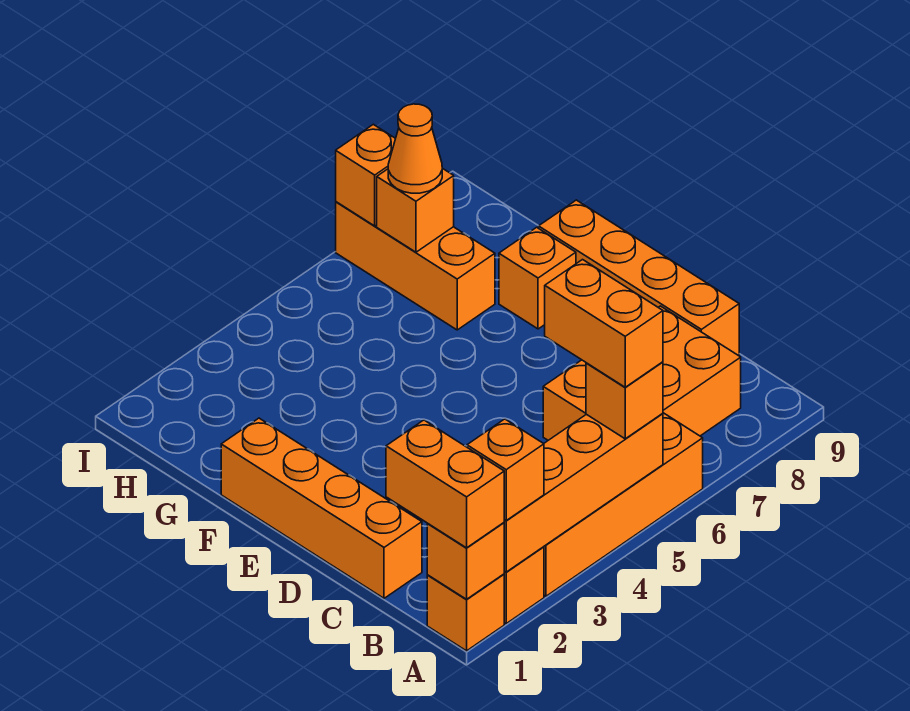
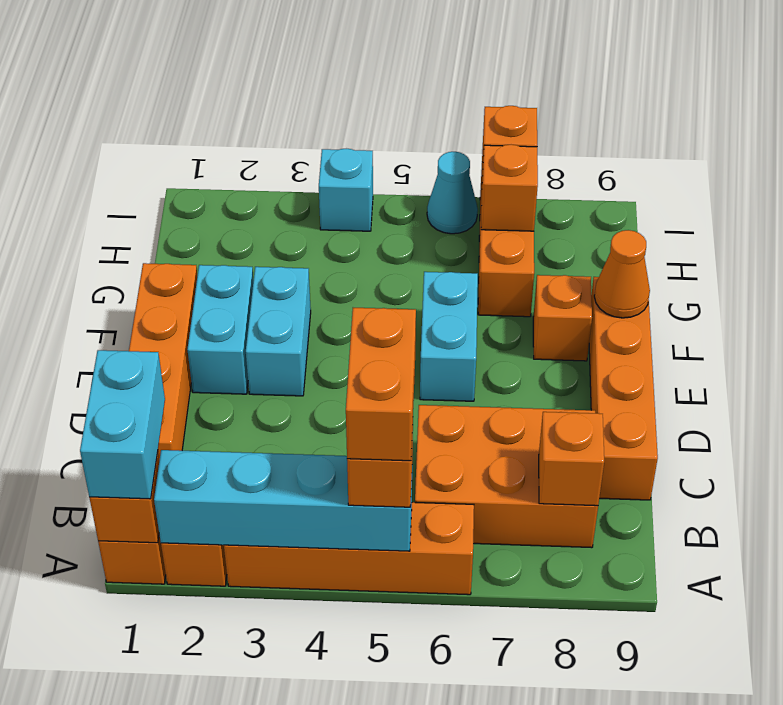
orange 1x2 brick [386,420,504,548] -> cyan 1x2 brick [80,350,165,499]
orange 1x4 brick [504,413,663,572] -> cyan 1x4 brick [154,450,412,551]
orange 1x1 brick [467,419,544,520] -> orange 1x1 brick moved to [539,412,604,506]
none -> cyan 1x2 brick [187,265,254,394]
none -> cyan 1x2 brick [246,267,311,396]
none -> cyan 1x2 brick [420,272,478,401]
orange 1x1 cone [388,104,442,193] -> orange 1x1 cone moved to [594,230,650,318]
none -> cyan 1x1 brick [319,149,373,231]
none -> cyan 1x1 cone [427,152,478,234]

